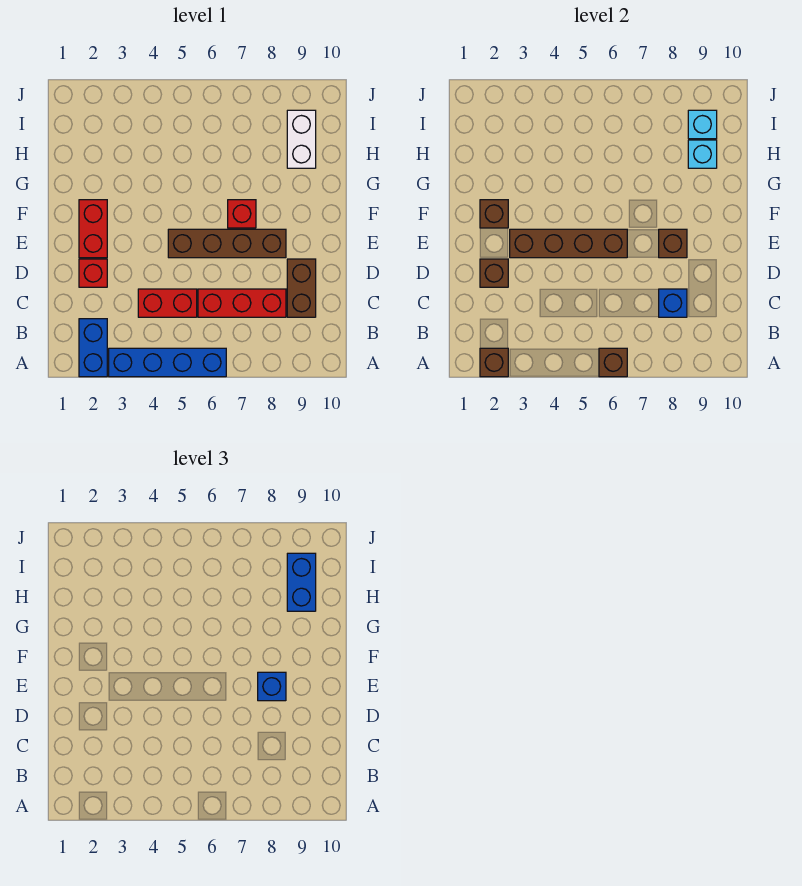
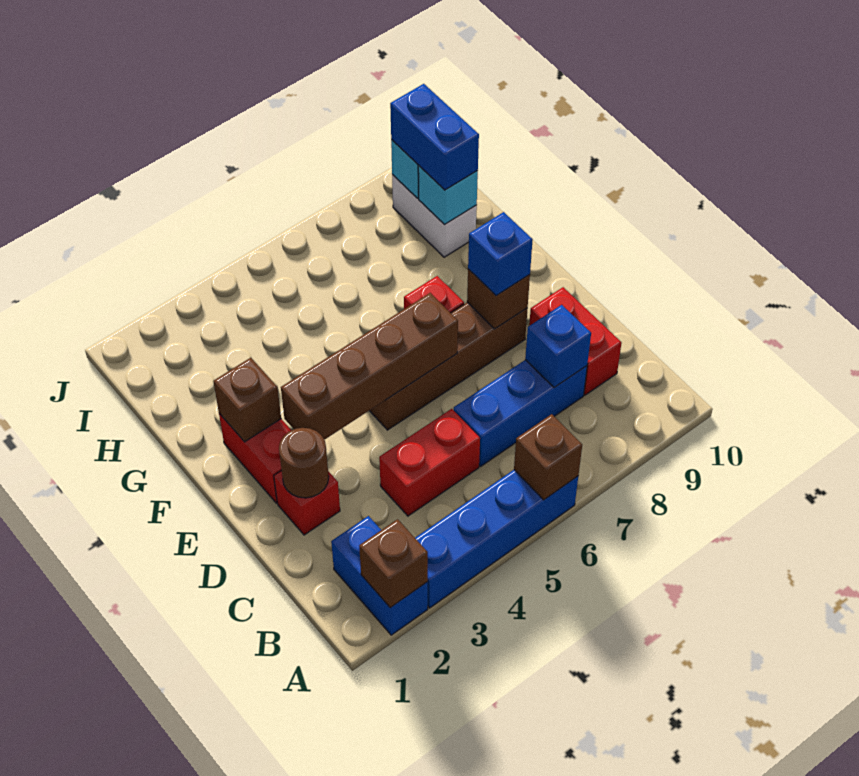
red 1x3 brick [198,289,286,317] -> blue 1x3 brick [454,360,587,466]
brown 1x2 brick [287,259,316,317] -> red 1x2 brick [529,287,621,395]
brown 1x1 brick [480,259,508,287] -> brown 1x1 round brick [279,428,329,498]

